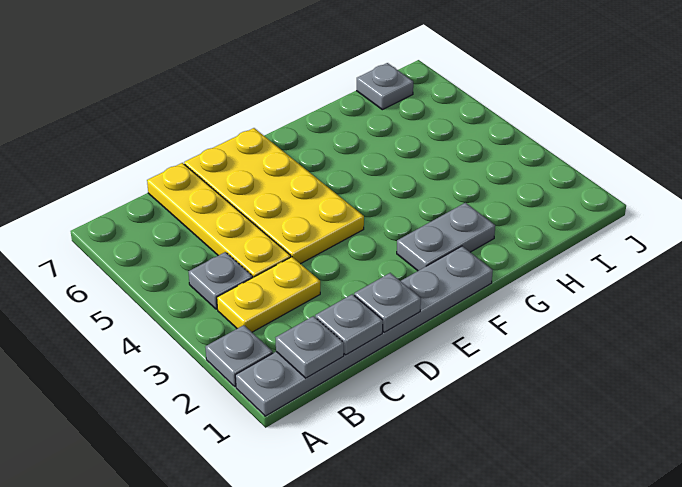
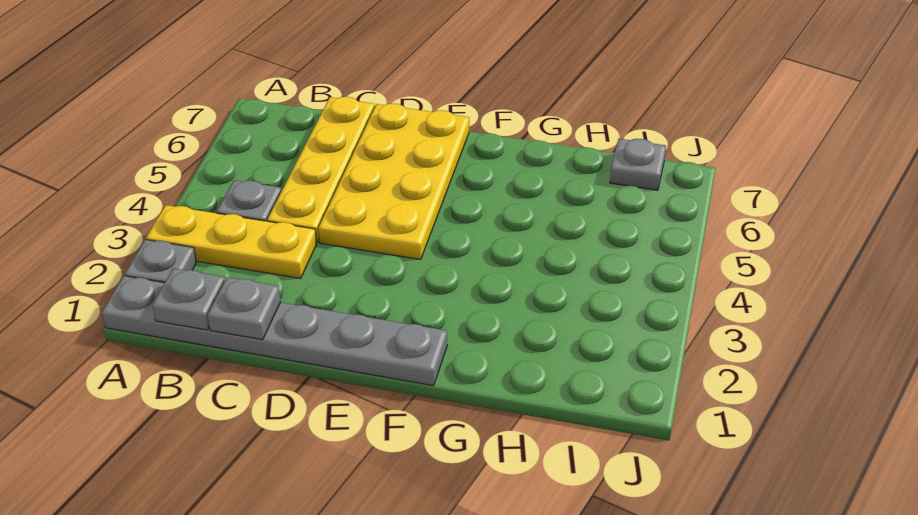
yellow 1x2 plate [217,257,320,332] -> yellow 1x3 plate [146,205,317,278]
grey 1x1 plate [354,273,421,332] -> none
grey 1x2 plate [397,203,495,271] -> none

